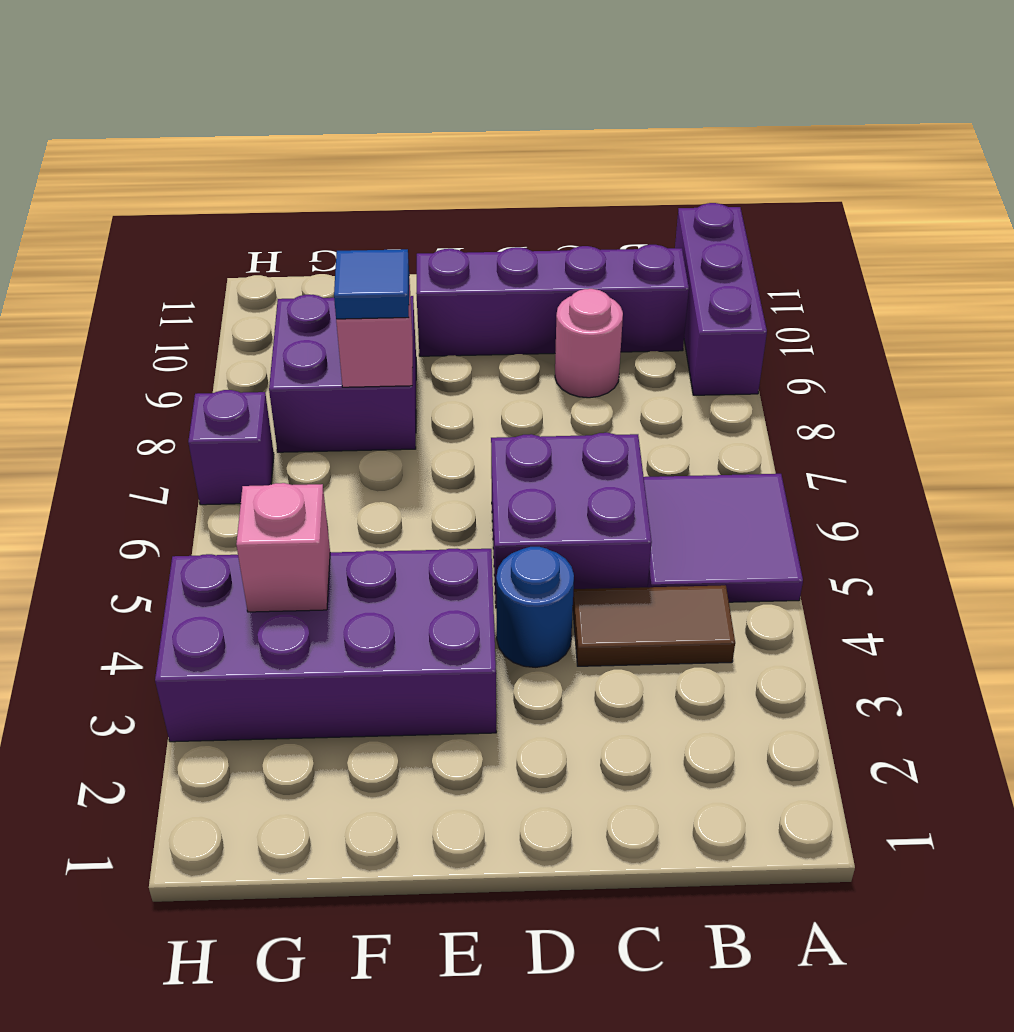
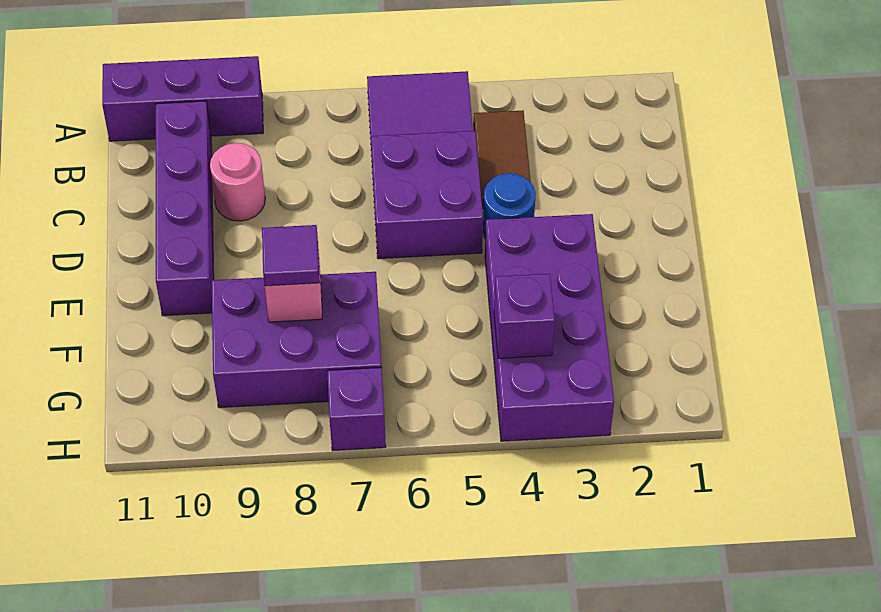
purple 2x2 brick [269,295,416,452] -> purple 2x3 brick [212,272,382,408]
blue 1x1 tile [334,249,409,319] -> purple 1x1 tile [262,225,320,286]
pink 1x1 brick [236,483,330,612] -> purple 1x1 brick [494,274,555,358]

